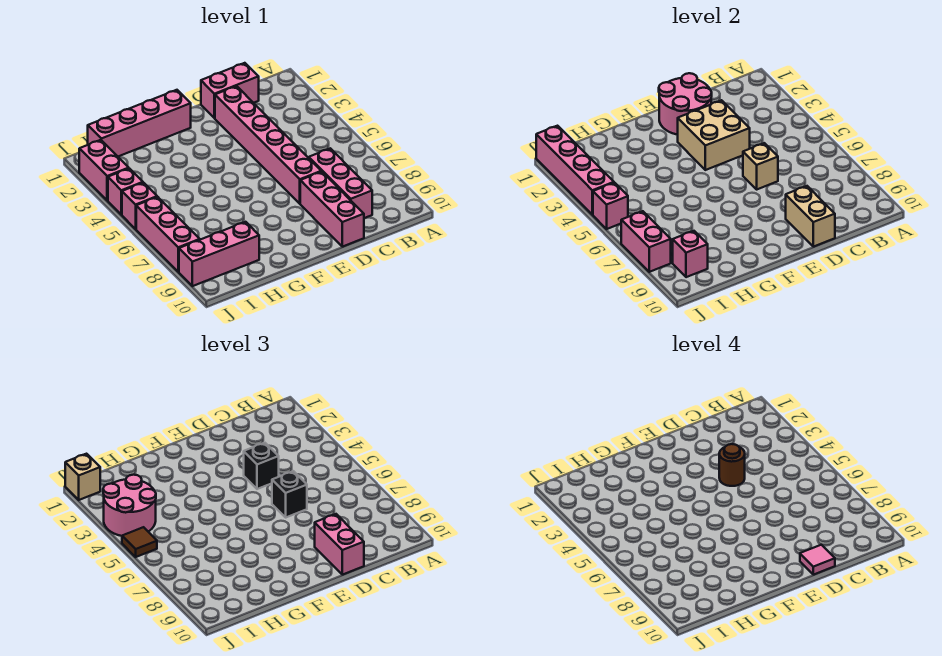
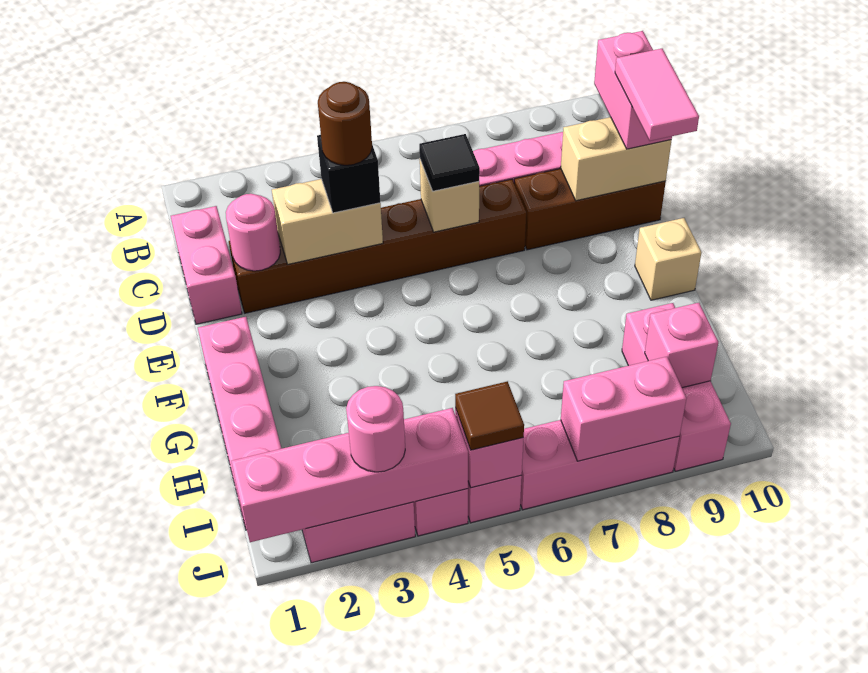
pink 2x2 round brick [659,73,712,135] -> pink 1x1 round brick [226,194,280,271]
pink 1x6 brick [215,86,321,204] -> brown 1x6 brick [229,179,526,313]
tan 2x2 brick [678,100,750,170] -> tan 1x2 brick [272,179,383,264]
black 1x1 brick [272,471,307,517] -> black 1x1 tile [419,134,480,191]
pink 1x3 brick [300,172,364,247] -> brown 1x3 brick [514,169,666,250]
pink 1x2 brick [315,514,364,575] -> pink 1x2 brick turned to [594,31,672,149]
pink 1x1 tile [800,545,835,575] -> pink 1x2 tile [615,49,699,141]
pink 2x2 round brick [103,475,156,536] -> pink 1x1 round brick [346,386,405,472]
tan 1x1 brick [65,454,100,500] -> tan 1x1 brick moved to [635,218,701,300]

